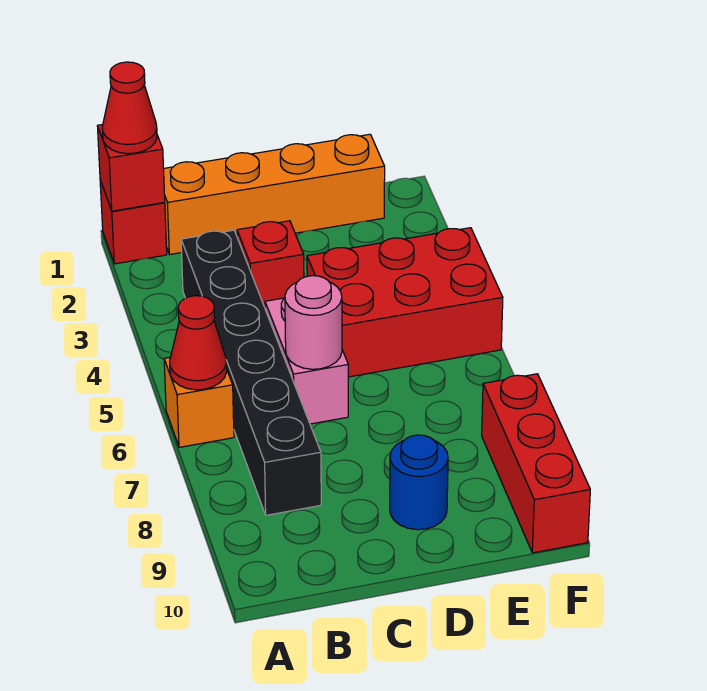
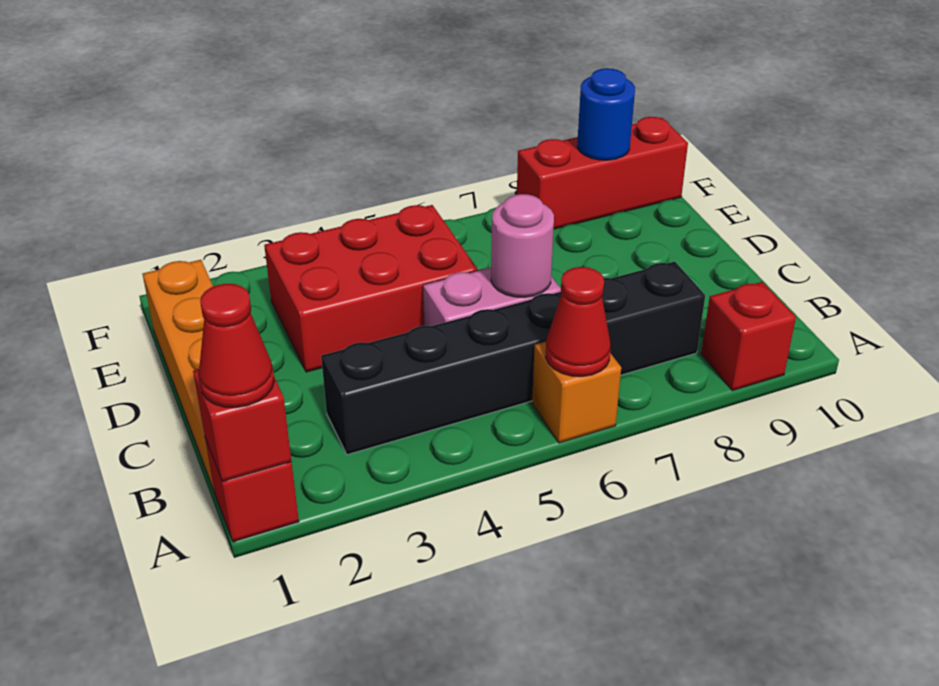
red 1x1 brick [237,221,304,307] -> red 1x1 brick moved to [701,282,796,391]
red 2x3 brick [307,228,503,377] -> red 2x3 brick turned to [264,205,478,372]
blue 1x1 round brick [390,435,448,530] -> blue 1x1 round brick moved to [577,68,635,160]

